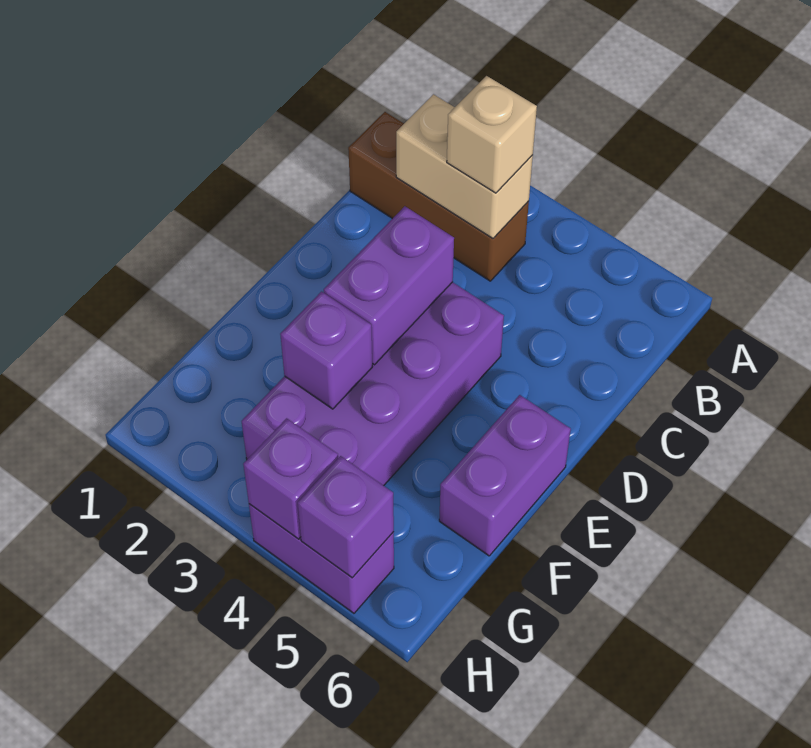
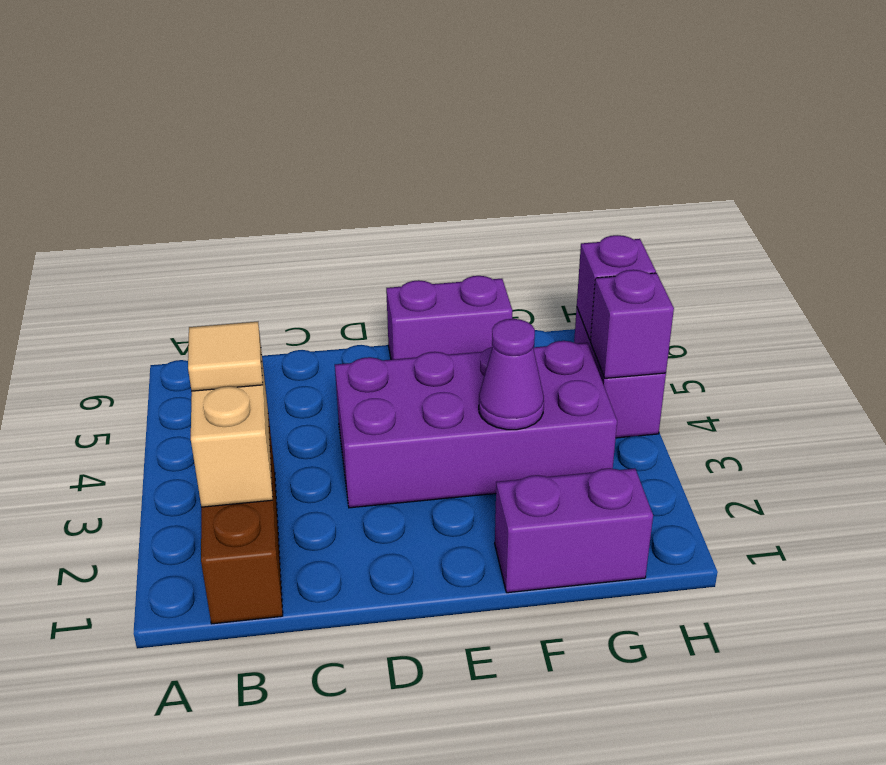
tan 1x1 brick [447,76,537,193] -> tan 1x1 tile [188,322,263,391]
purple 1x2 brick [324,206,454,365] -> purple 1x2 brick moved to [495,468,653,593]
purple 1x1 brick [280,292,372,409] -> purple 1x1 cone [479,319,544,430]

